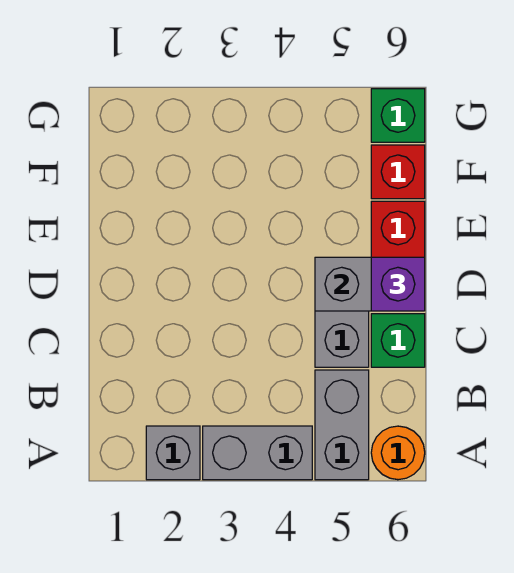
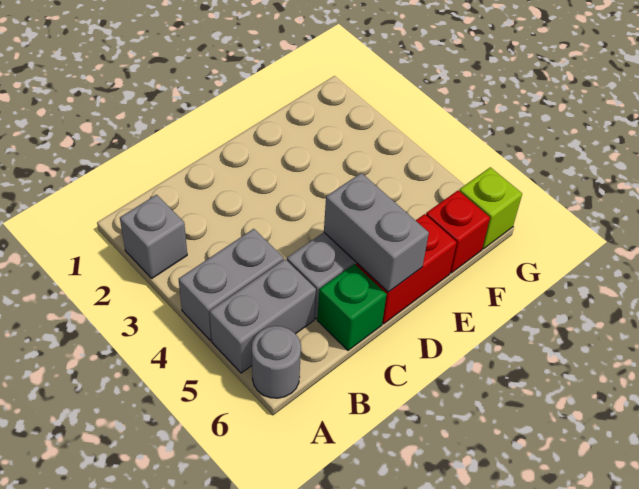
grey 1x2 brick [203,426,312,480] -> grey 1x2 brick turned to [179,229,284,340]
orange 1x1 round brick [371,426,425,480] -> grey 1x1 round brick [252,326,301,398]
purple 1x1 brick [371,257,425,311] -> none
green 1x1 brick [371,89,425,142] -> lime 1x1 brick [459,167,522,249]

